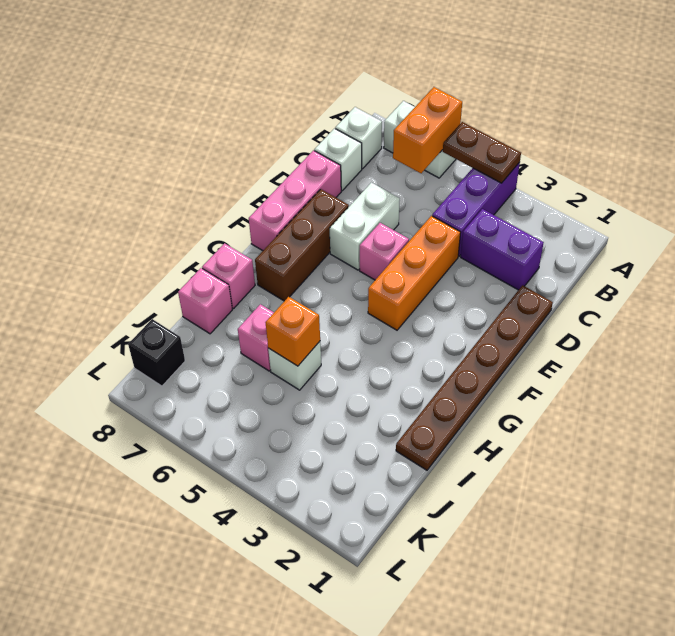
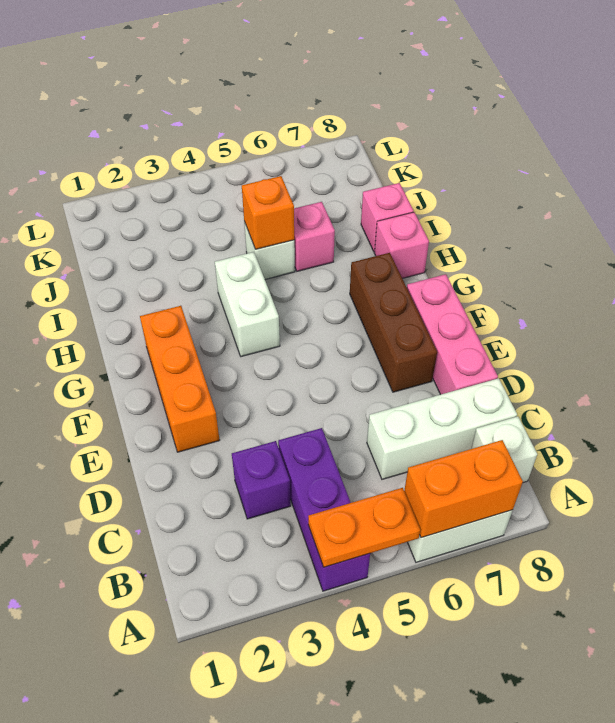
brown 1x2 plate [443,122,521,183] -> orange 1x2 plate [308,488,420,567]
orange 1x2 brick [393,87,462,173] -> orange 1x2 brick turned to [404,440,523,538]
purple 1x2 brick [461,209,544,290] -> purple 1x1 brick [232,441,291,519]
white 1x1 brick [314,129,362,191] -> white 1x3 brick [367,378,517,479]
brown 1x6 plate [396,285,553,470] -> none
orange 1x3 brick [368,216,461,330] -> orange 1x3 brick moved to [140,306,219,452]
white 1x2 brick [330,183,400,270] -> white 1x2 brick moved to [215,252,280,357]
pink 1x1 brick [360,223,409,280] -> none
black 1x1 brick [128,319,185,386] -> none

